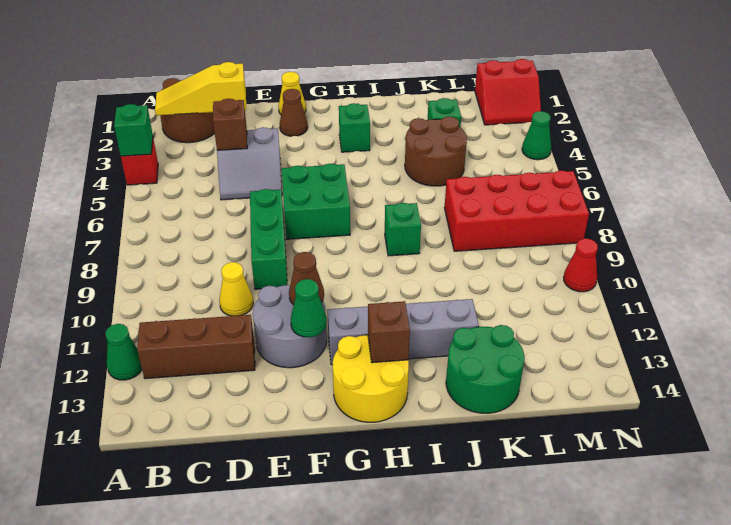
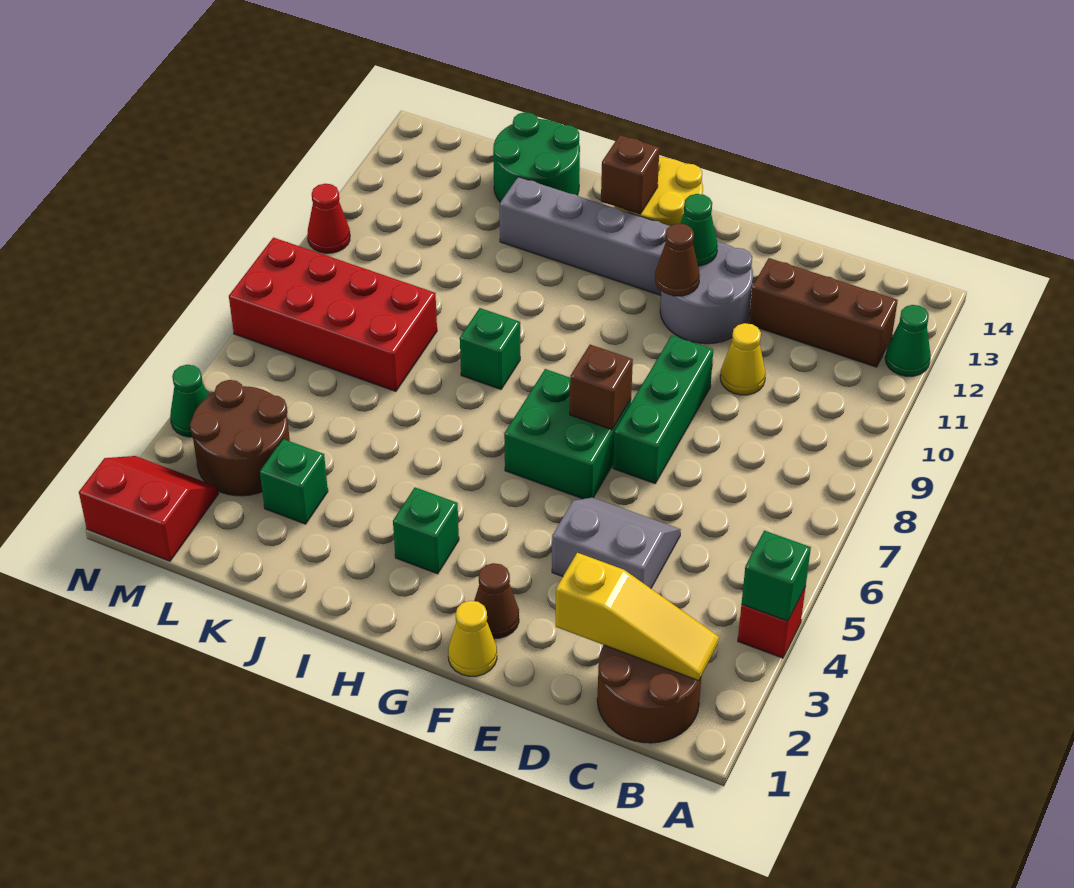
brown 1x1 brick [213,99,247,150] -> brown 1x1 brick moved to [570,345,633,430]
brown 2x2 round brick [405,117,467,186] -> brown 2x2 round brick moved to [190,380,290,496]

